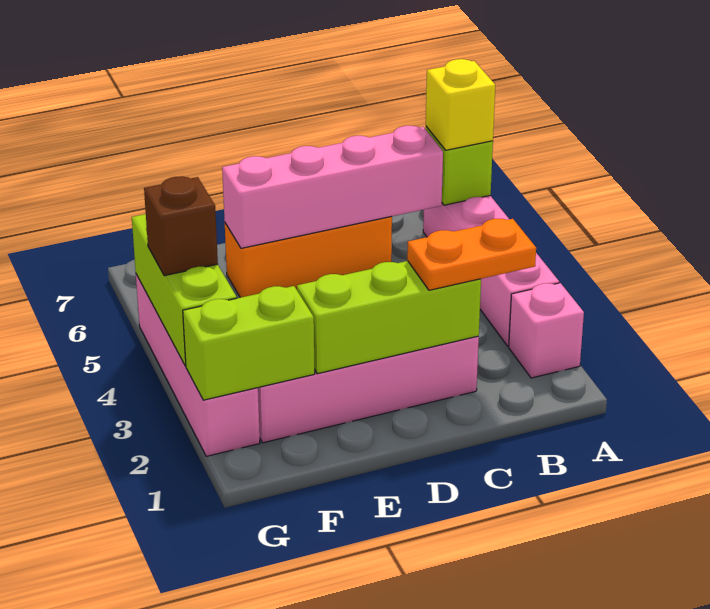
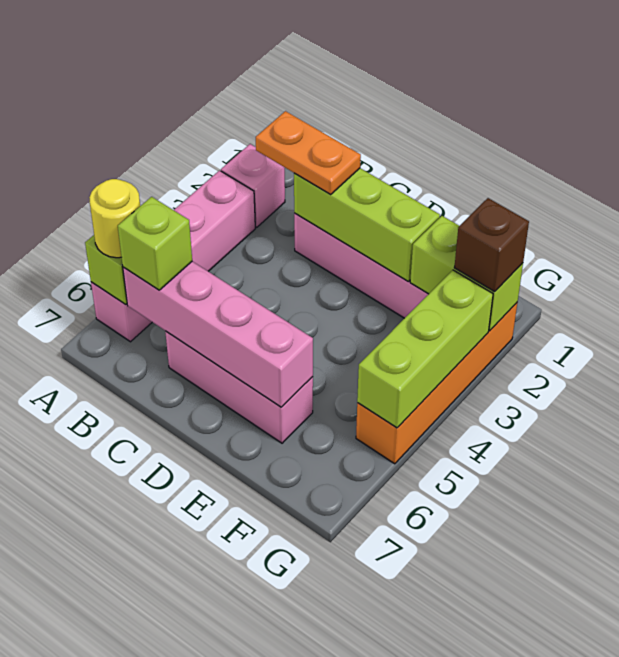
yellow 1x1 brick [426,59,495,150] -> yellow 1x1 round brick [89,179,140,258]
none -> lime 1x1 brick [118,197,192,290]
orange 1x3 brick [225,216,392,298] -> pink 1x3 brick [165,331,313,443]
pink 1x4 brick [136,274,260,456] -> orange 1x4 brick [356,302,518,464]
brown 1x1 brick [144,176,218,276] -> brown 1x1 brick moved to [454,198,529,292]

